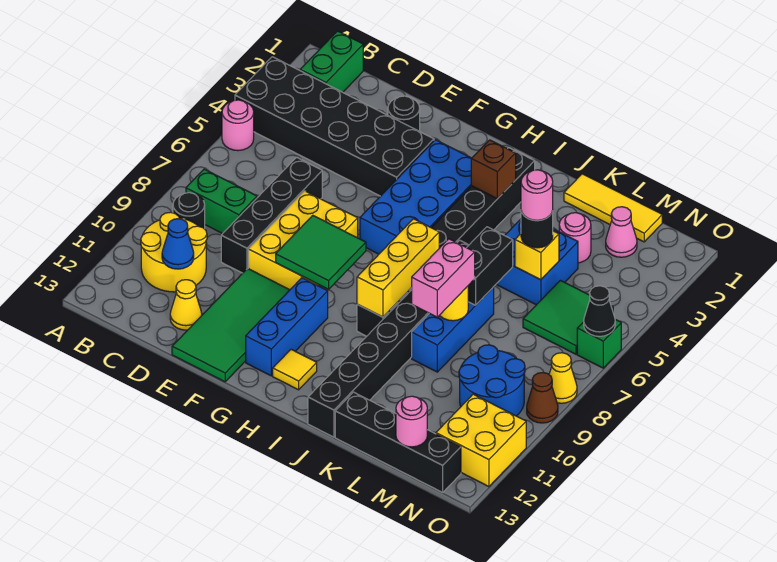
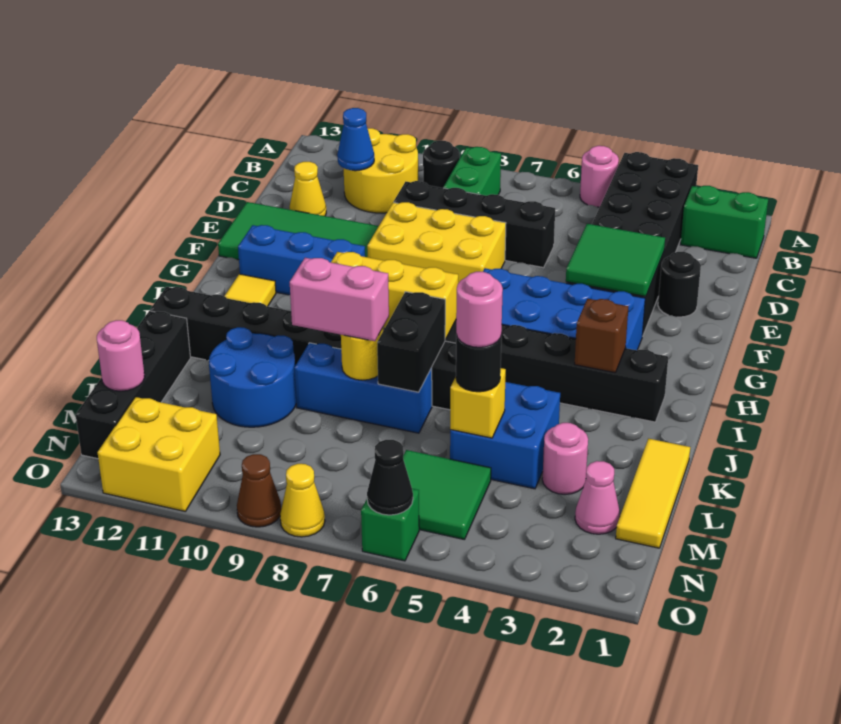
green 2x2 tile [276,215,366,289] -> green 2x2 tile moved to [566,224,665,296]
black 1x2 brick [467,227,513,305] -> black 1x2 brick turned to [377,292,445,392]
blue 2x2 round brick [459,345,525,416] -> blue 2x2 round brick moved to [209,327,296,427]

